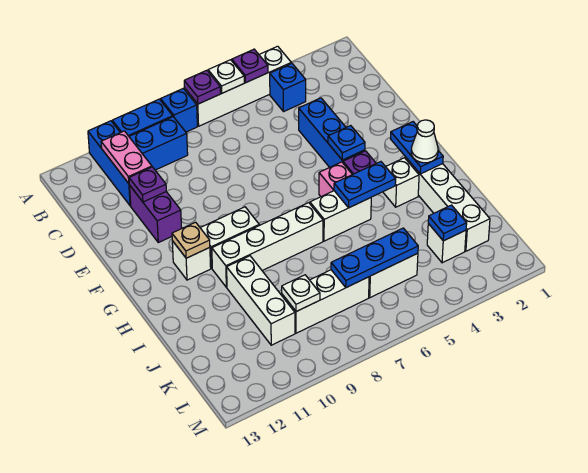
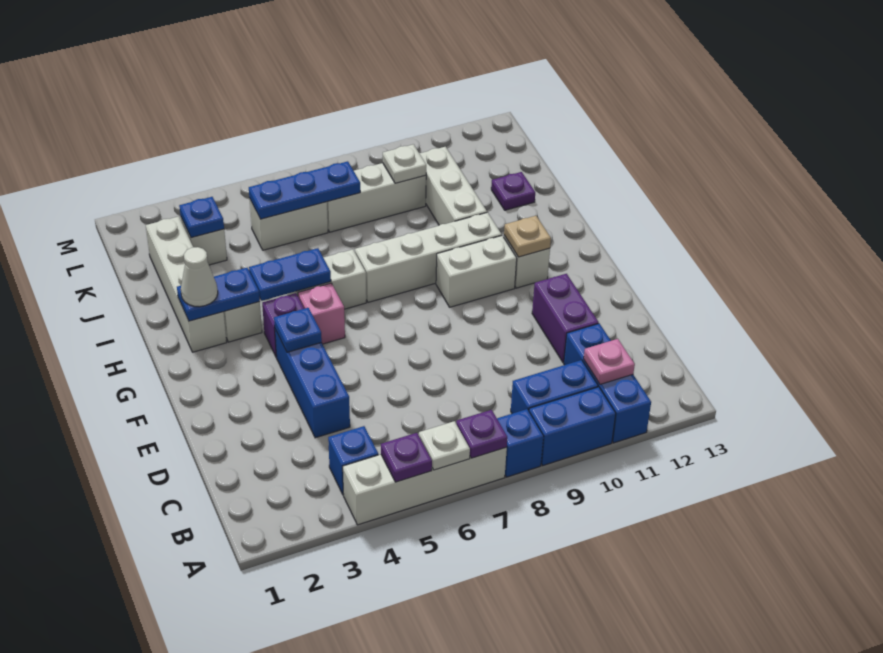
pink 1x2 plate [101,131,152,184] -> pink 1x1 plate [584,339,635,384]
purple 1x1 plate [129,167,166,202] -> purple 1x1 plate moved to [491,172,535,210]
blue 1x2 plate [390,122,443,174] -> blue 1x2 plate turned to [177,268,260,321]

